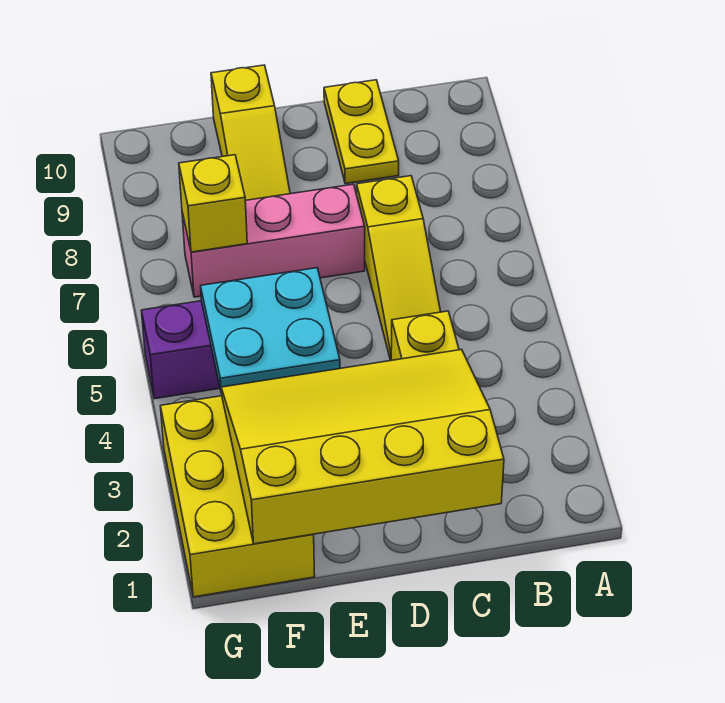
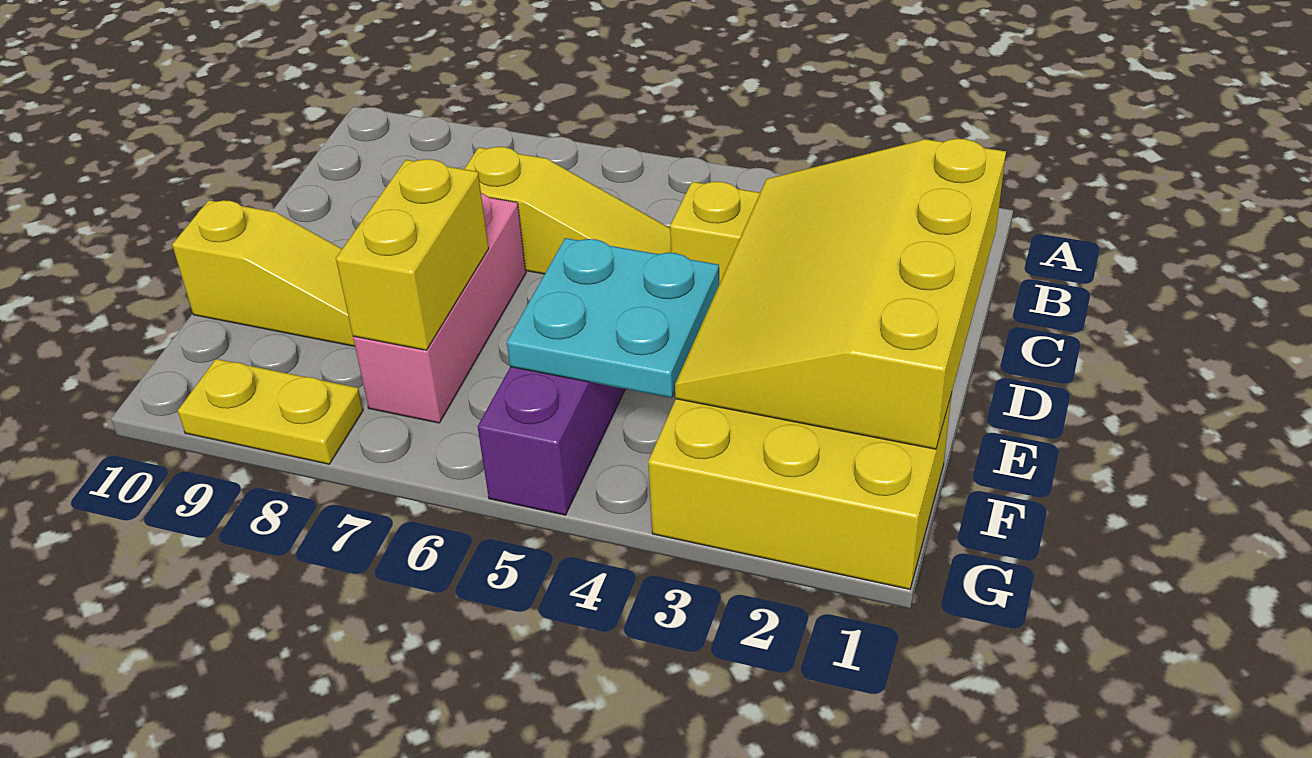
yellow 1x2 plate [324,80,399,184] -> yellow 1x2 plate moved to [178,359,363,464]
yellow 1x1 brick [179,155,247,252] -> yellow 1x2 brick [336,159,489,350]

